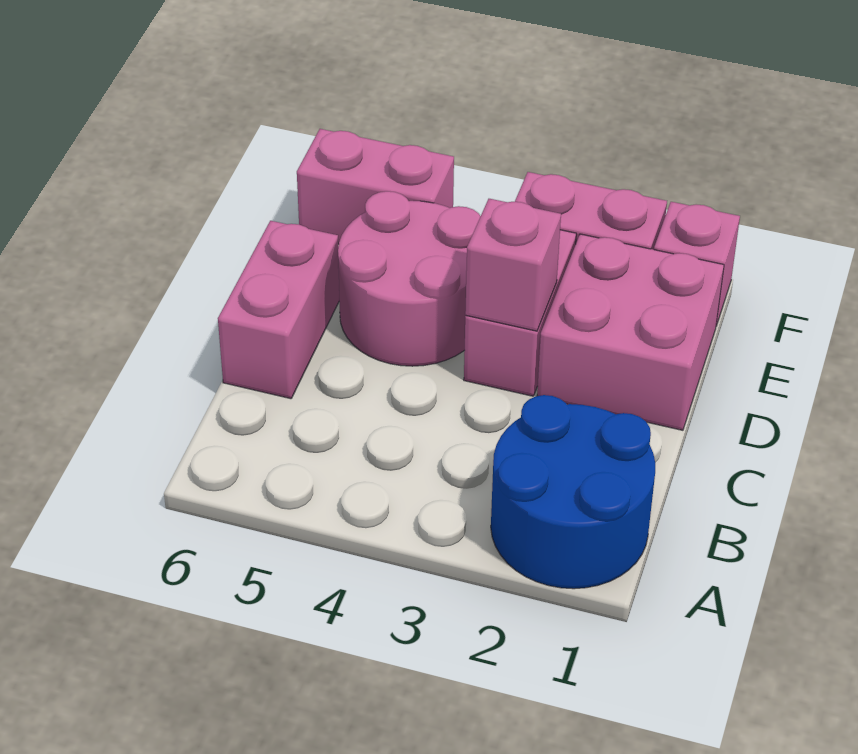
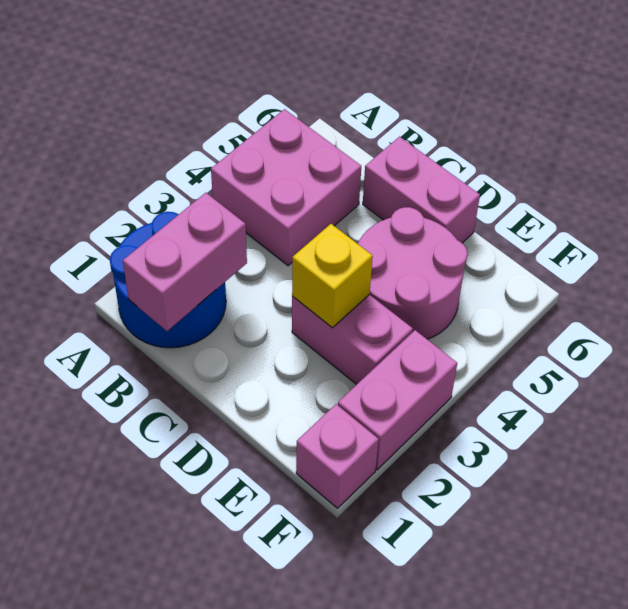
pink 2x2 brick [537,234,724,430] -> pink 2x2 brick moved to [211,109,361,266]
pink 1x1 brick [465,199,561,331] -> yellow 1x1 brick [292,224,373,328]
pink 1x2 brick [297,129,454,244] -> pink 1x2 brick moved to [123,193,247,331]

